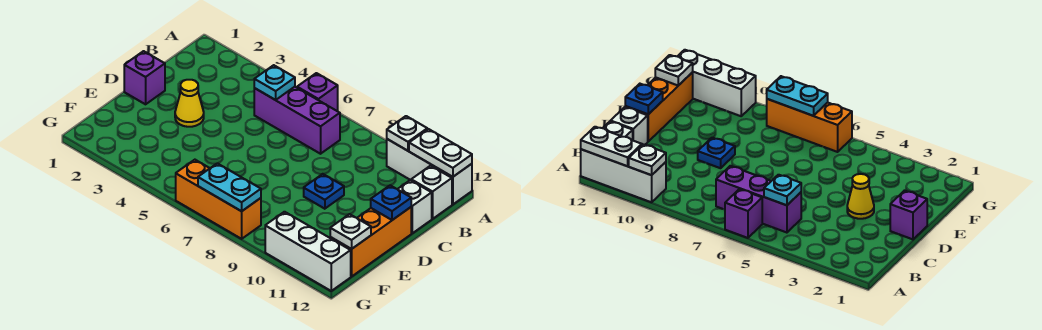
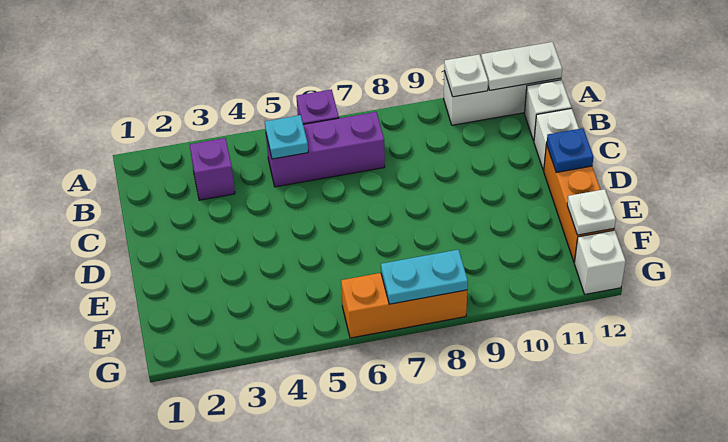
purple 1x1 brick [124,51,165,104] -> purple 1x1 brick moved to [189,138,235,200]
yellow 1x1 cone [175,80,204,127] -> none
blue 1x1 plate [304,174,344,209] -> none
white 1x3 brick [265,212,351,291] -> white 1x1 brick [574,230,626,294]

